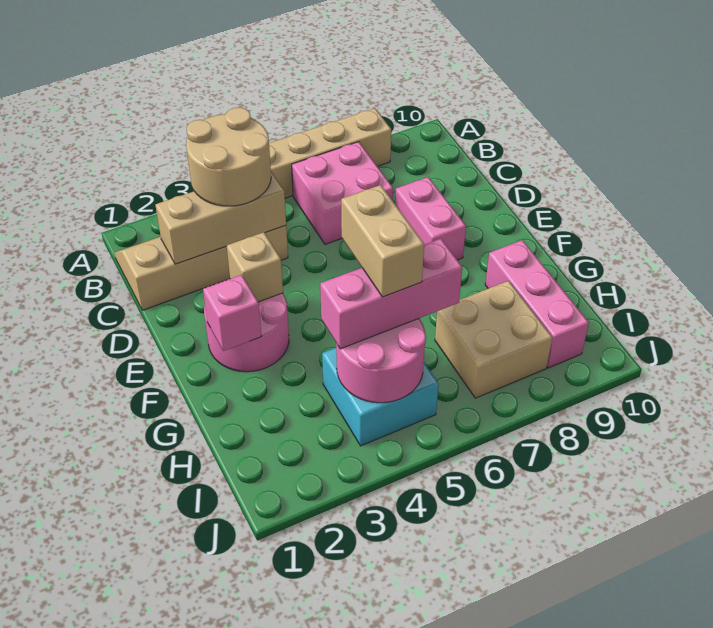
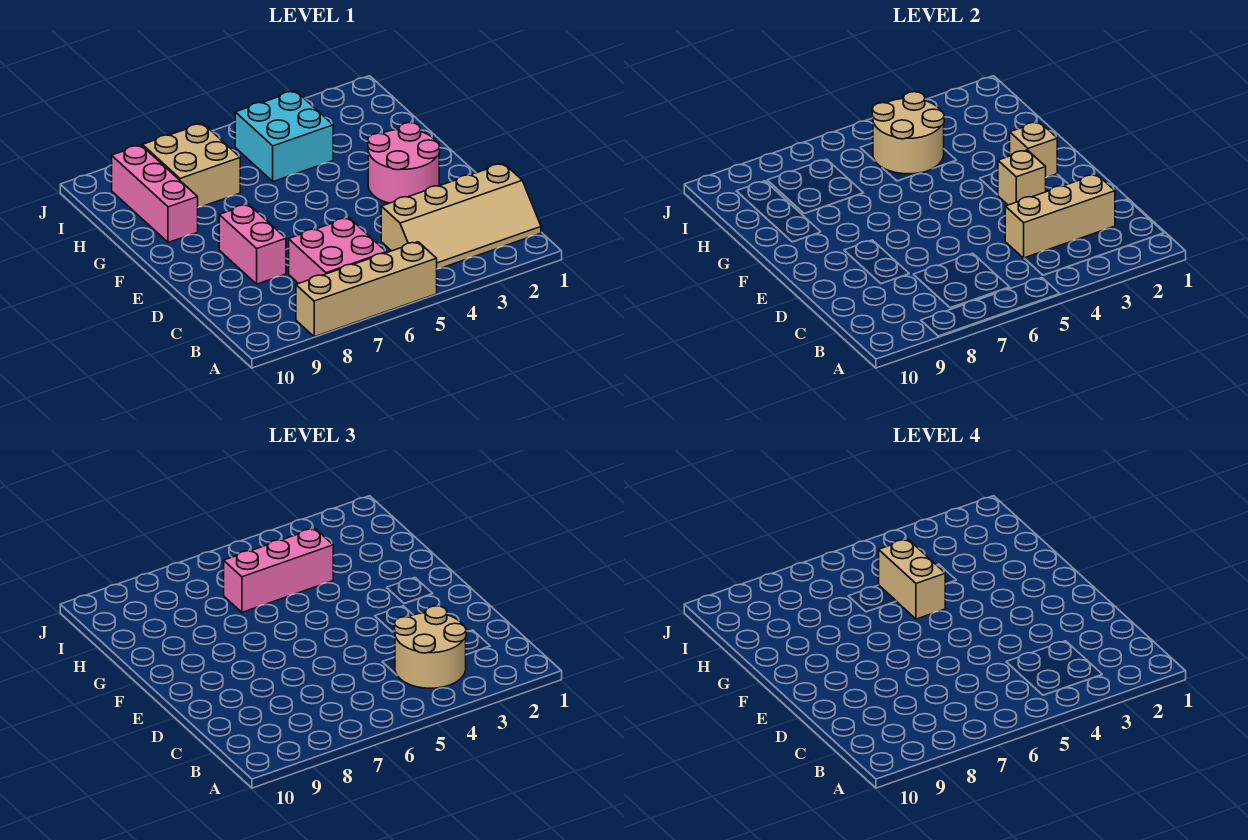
pink 1x1 brick [203,275,261,351] -> tan 1x1 brick [1010,122,1057,177]
pink 2x2 round brick [336,319,426,403] -> tan 2x2 round brick [872,92,944,174]

